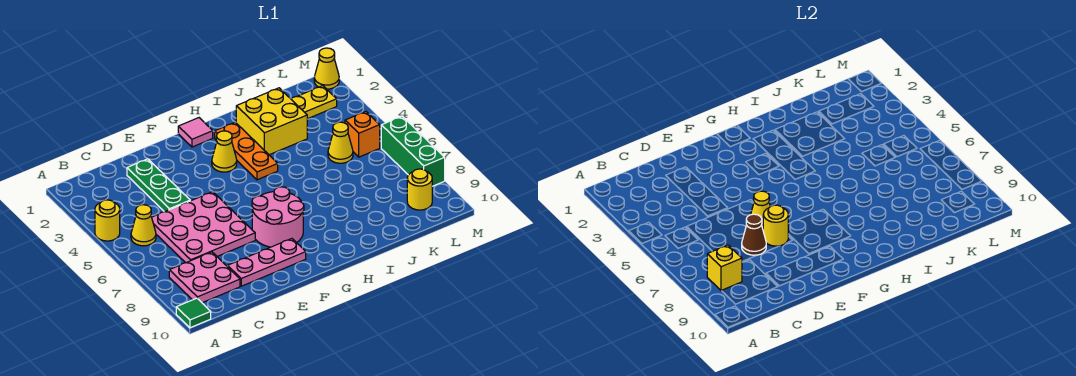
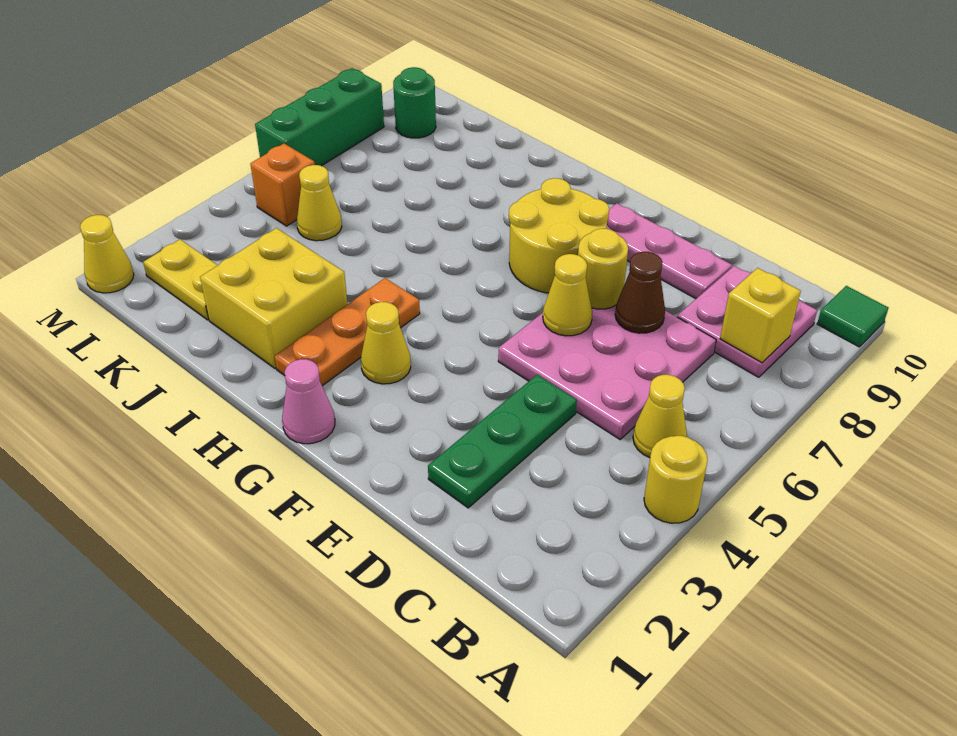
pink 2x2 round brick [252,187,304,247] -> yellow 2x2 round brick [509,178,609,293]
pink 1x1 tile [178,118,213,147] -> pink 1x1 cone [282,359,335,444]
yellow 1x1 round brick [407,169,432,210] -> green 1x1 round brick [393,67,436,138]

